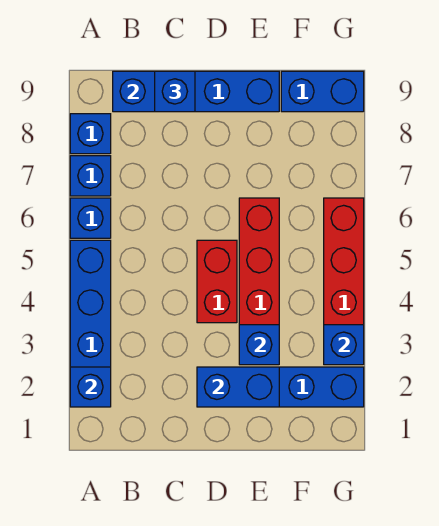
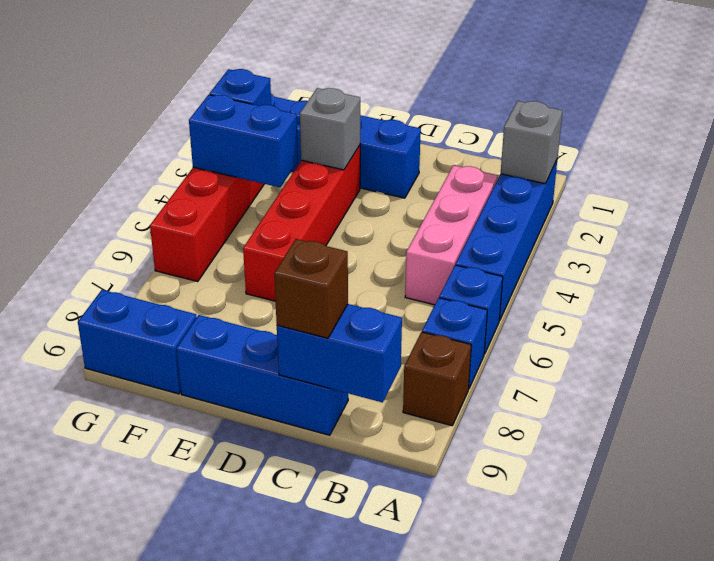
blue 1x1 brick [70,367,111,407] -> grey 1x1 brick [501,101,562,184]
blue 1x1 brick [70,114,111,154] -> brown 1x1 brick [403,332,471,426]
none -> pink 1x3 brick [405,165,498,305]
blue 1x1 brick [155,71,195,112] -> brown 1x1 brick [274,239,348,338]
blue 1x2 brick [197,367,279,407] -> blue 1x2 brick moved to [189,95,298,187]
red 1x2 brick [197,240,237,323] -> none
blue 1x1 brick [239,325,279,365] -> grey 1x1 brick [300,88,360,170]

